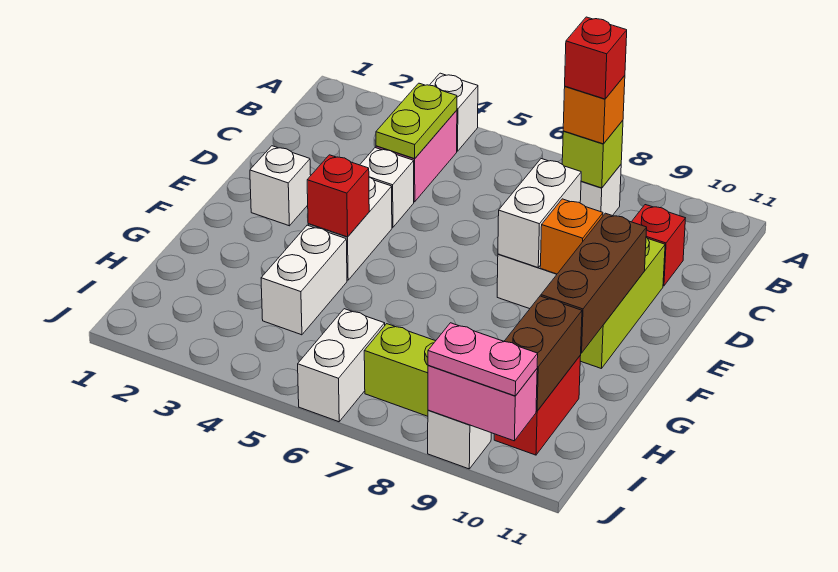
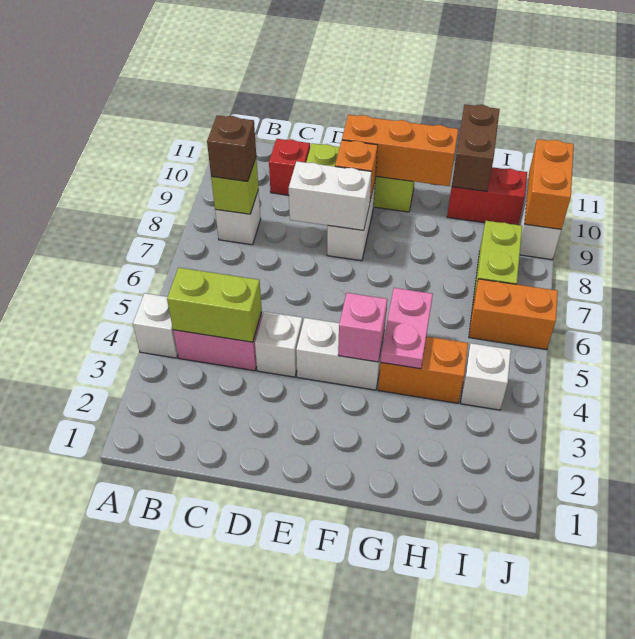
lime 1x2 plate [376,83,457,159] -> lime 1x2 brick [167,268,262,342]
orange 1x1 brick [563,76,625,144] -> brown 1x1 brick [207,115,256,181]
red 1x1 brick [565,17,627,99] -> none
white 1x1 brick [250,146,311,226] -> white 1x1 brick moved to [461,343,511,410]
brown 1x3 brick [541,213,647,353] -> orange 1x3 brick [342,115,458,186]
red 1x1 brick [307,155,369,237] -> pink 1x1 brick [338,293,387,362]
white 1x2 brick [261,225,347,335] -> orange 1x2 brick [378,336,468,403]
brown 1x2 brick [504,296,582,411] -> brown 1x2 brick turned to [452,104,500,191]
white 1x2 brick [298,309,385,422] -> orange 1x2 brick [469,279,558,350]
pink 1x2 brick [428,365,537,441] -> orange 1x2 brick [524,139,574,229]
pink 1x2 plate [428,323,538,396] -> pink 1x2 plate moved to [381,288,433,369]

